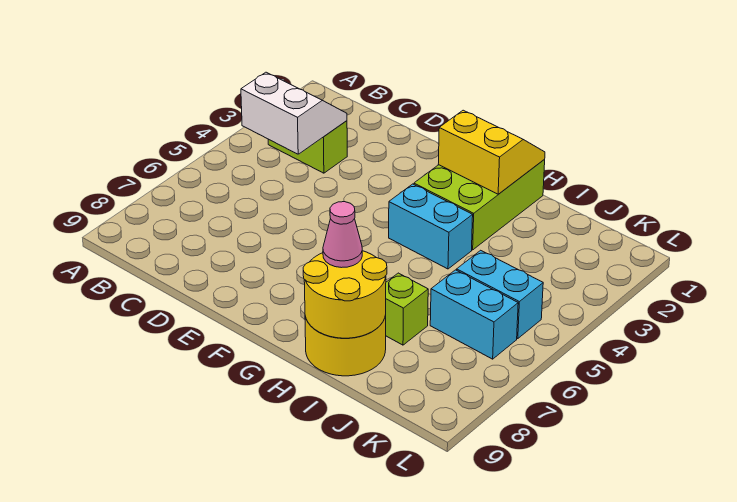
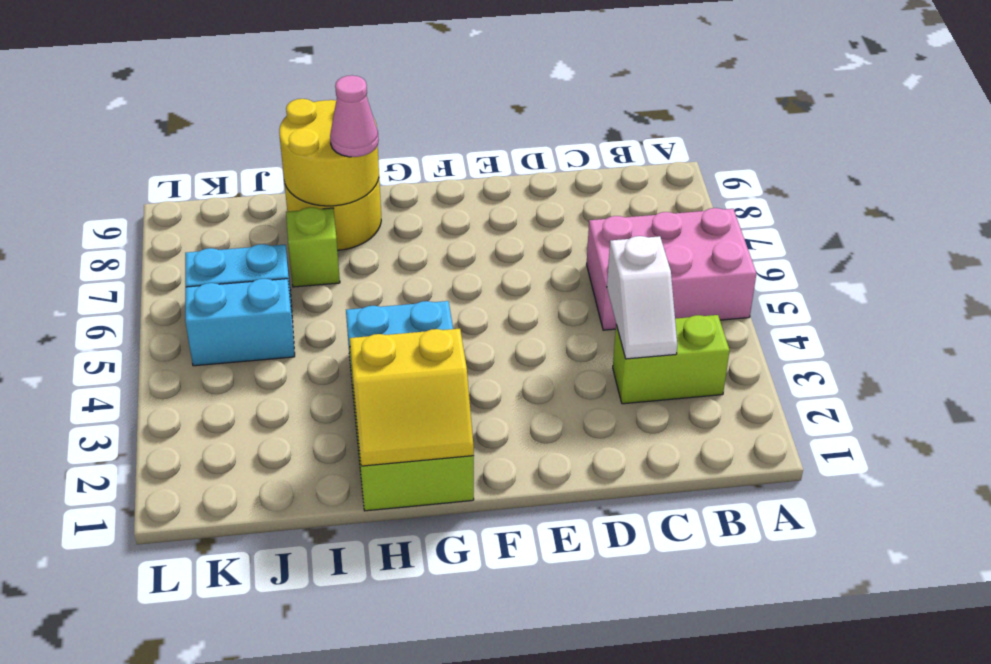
none -> pink 2x3 brick [587,208,756,330]
white 2x2 slope [241,72,347,154] -> white 1x2 slope [607,236,677,359]

